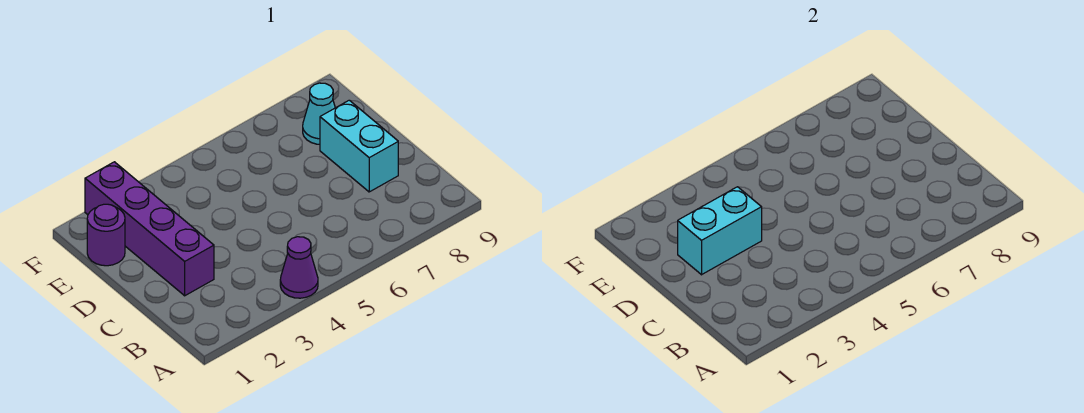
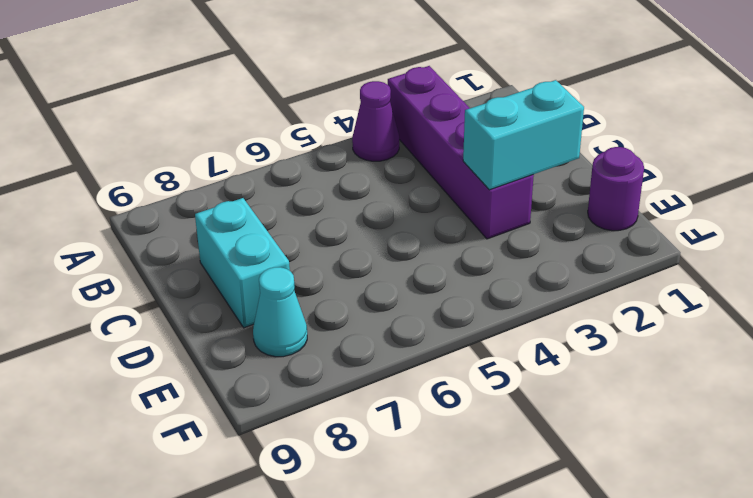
purple 1x4 brick [85,162,214,296] -> purple 1x4 brick moved to [388,66,534,239]

